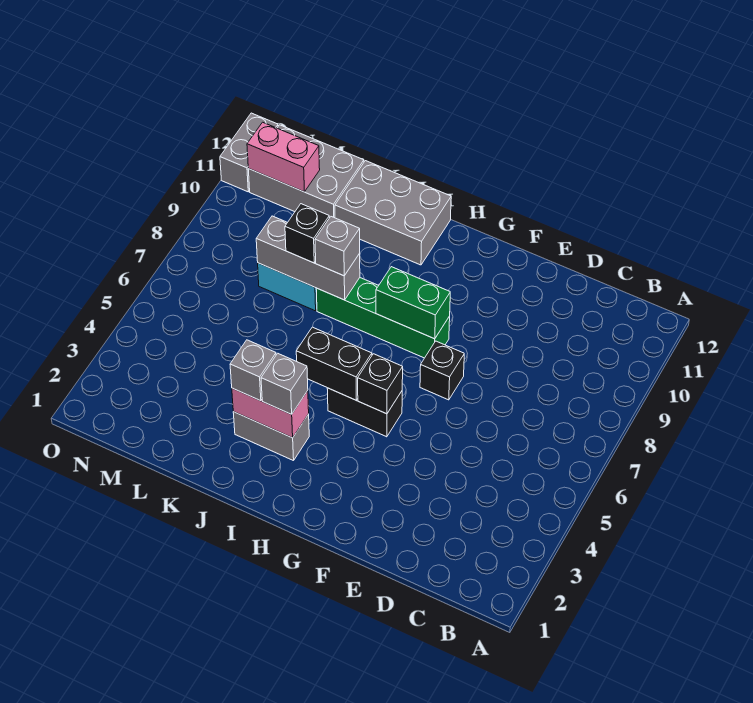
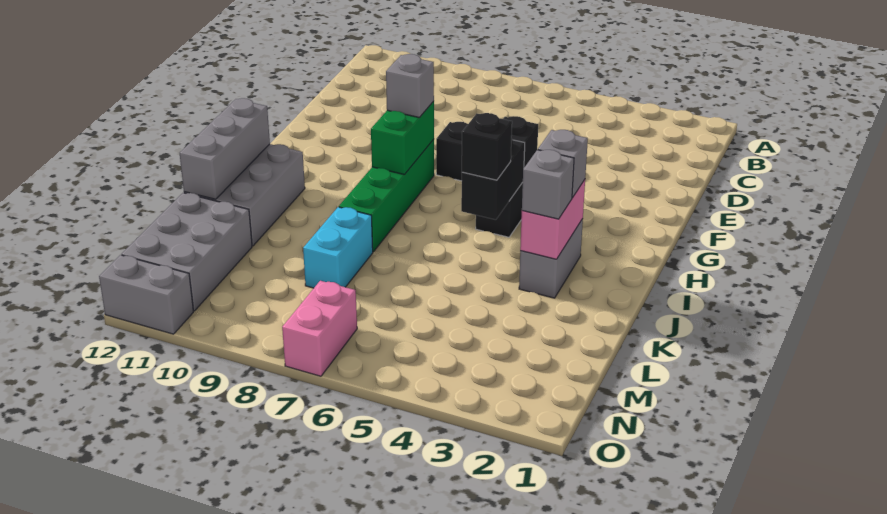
grey 1x3 brick [256,216,360,300] -> grey 1x3 brick moved to [180,98,270,199]
grey 1x1 brick [315,217,360,276] -> grey 1x1 brick moved to [386,54,434,117]
black 1x1 brick [285,204,329,263] -> black 1x1 brick moved to [462,113,512,180]
pink 1x2 brick [247,122,320,192] -> pink 1x2 brick moved to [282,281,357,376]

